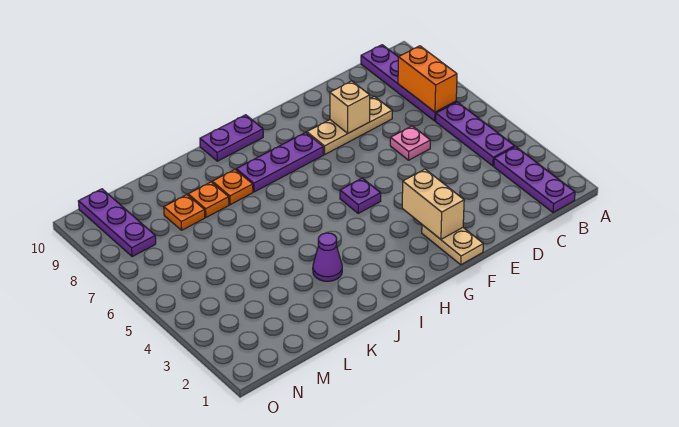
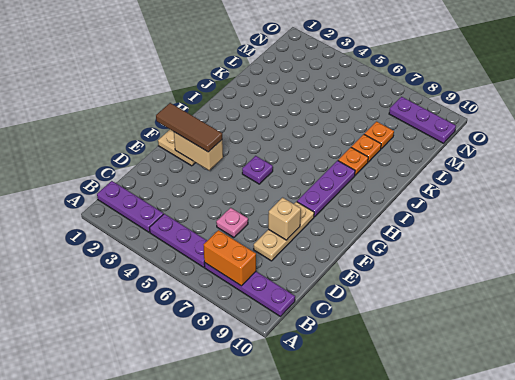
none -> brown 1x3 tile [156,103,222,152]
purple 1x2 plate [200,115,263,161] -> none
purple 1x1 cone [313,233,342,281] -> none

